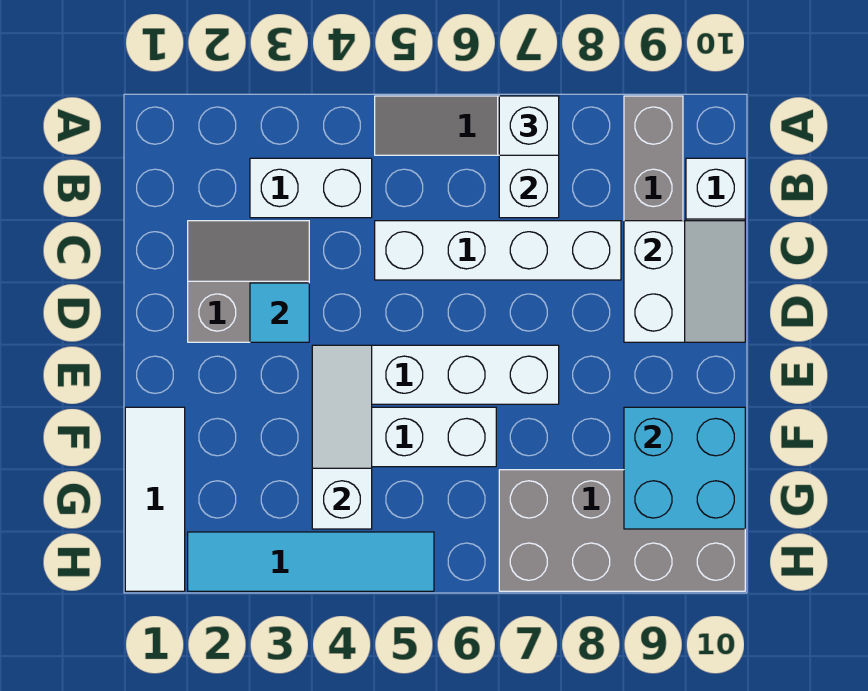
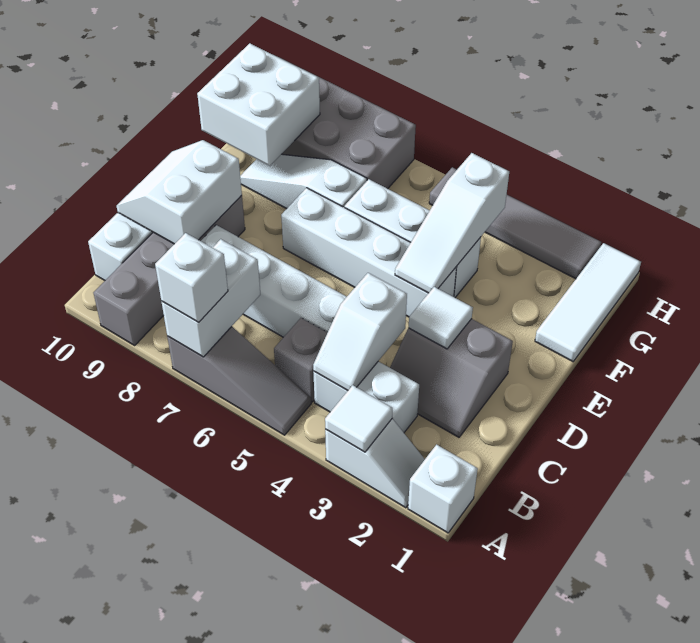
none -> white 1x1 brick [408,445,478,533]
none -> white 1x2 slope [325,419,425,508]
none -> white 1x1 tile [325,385,392,452]
none -> white 1x2 slope [313,273,407,391]
none -> grey 1x1 brick [274,318,327,402]
cyan 1x1 tile [250,283,309,342] -> white 1x1 tile [409,287,473,349]
none -> white 1x3 slope [240,154,367,209]
cyan 2x2 brick [624,407,745,529] -> white 2x2 brick [197,43,320,166]
cyan 1x4 tile [188,532,434,591] -> grey 1x4 tile [429,167,601,279]

